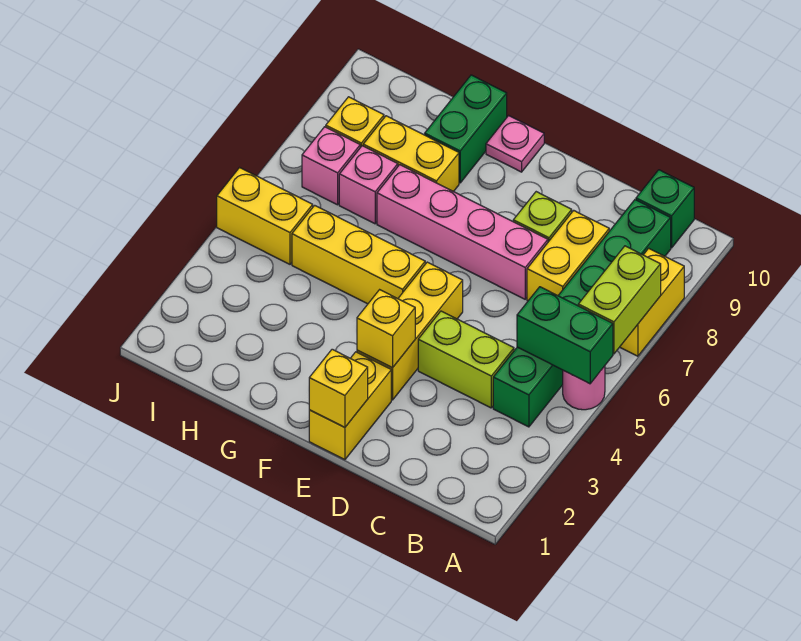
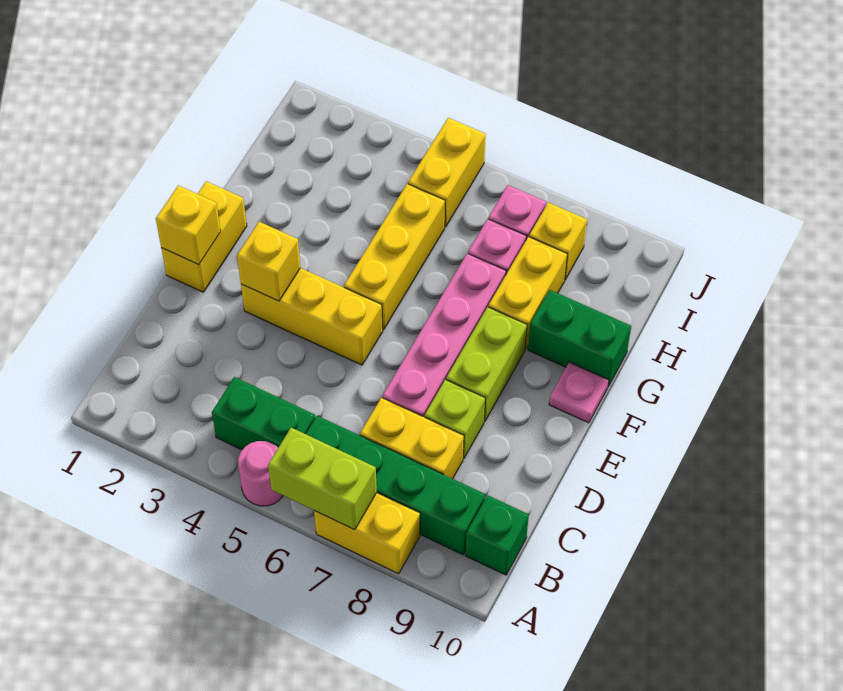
green 1x2 brick [517,287,613,384] -> none
lime 1x2 brick [418,311,514,408] -> lime 1x2 brick moved to [446,307,527,421]
yellow 1x2 brick [309,352,391,460] -> yellow 1x2 brick turned to [161,181,247,292]

